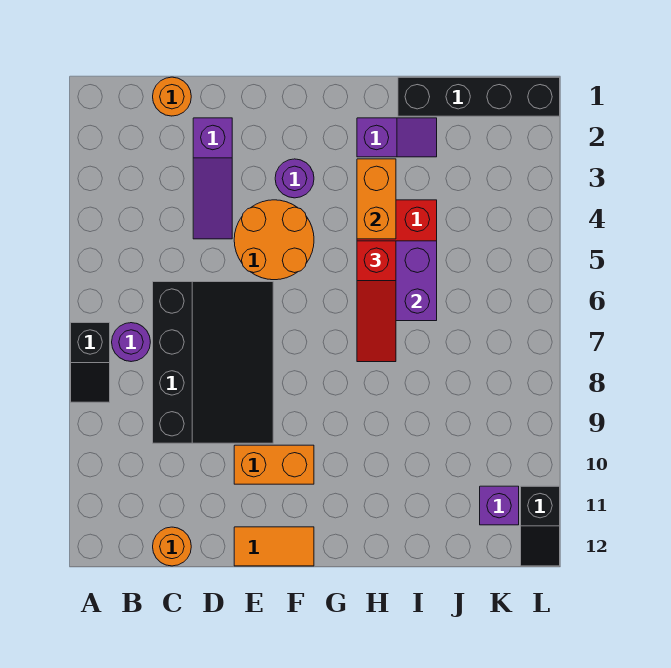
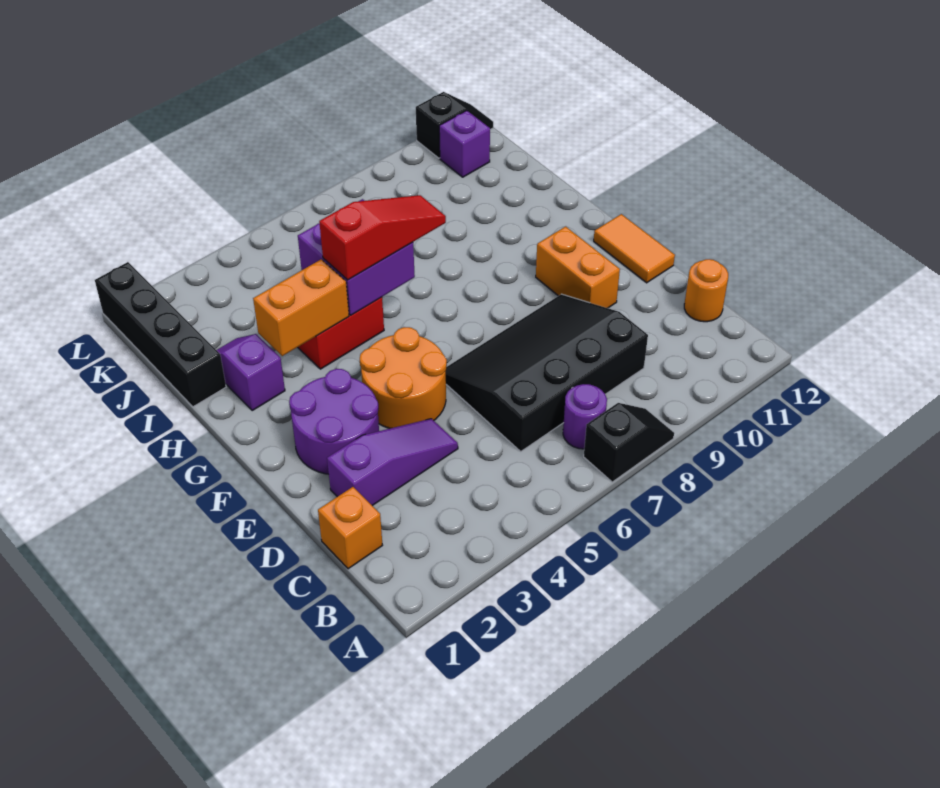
orange 1x1 round brick [153,77,191,116] -> orange 1x1 brick [318,487,383,569]
purple 1x1 round brick [275,159,314,198] -> purple 2x2 round brick [289,369,379,474]

